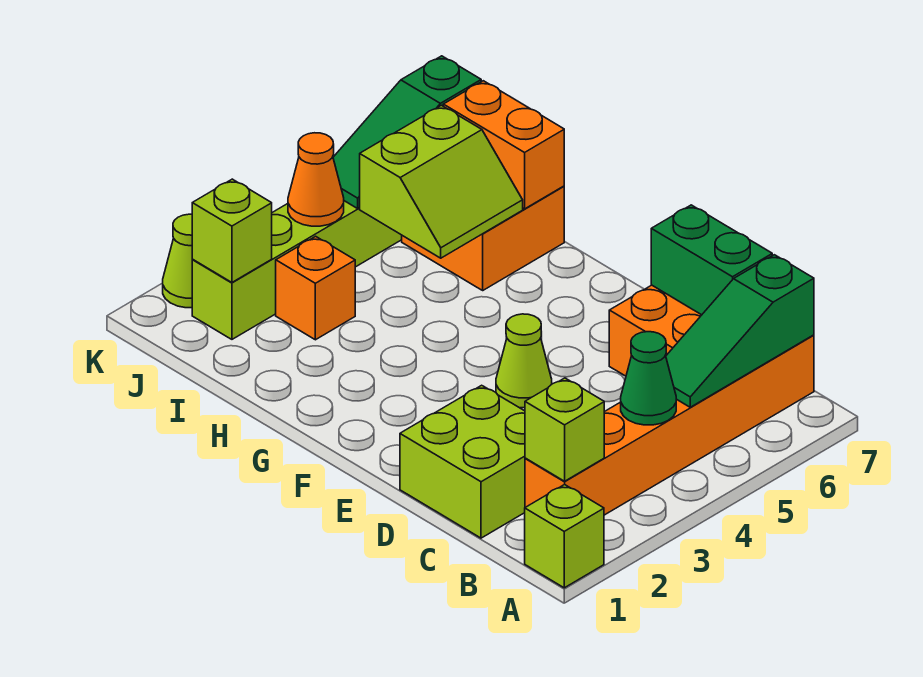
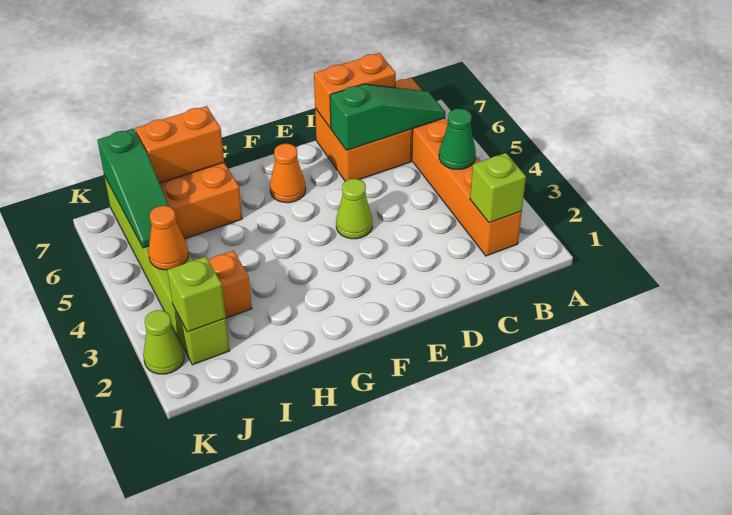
lime 1x1 brick [525,484,604,588] -> none
green 1x3 slope [666,255,814,407] -> green 1x3 slope turned to [330,84,445,150]
lime 2x2 brick [400,385,525,538] -> none
green 1x2 brick [651,205,772,315] -> orange 1x2 brick [314,53,396,128]
none -> orange 1x1 cone [270,144,306,203]
lime 2x2 slope [360,105,523,258] -> none

